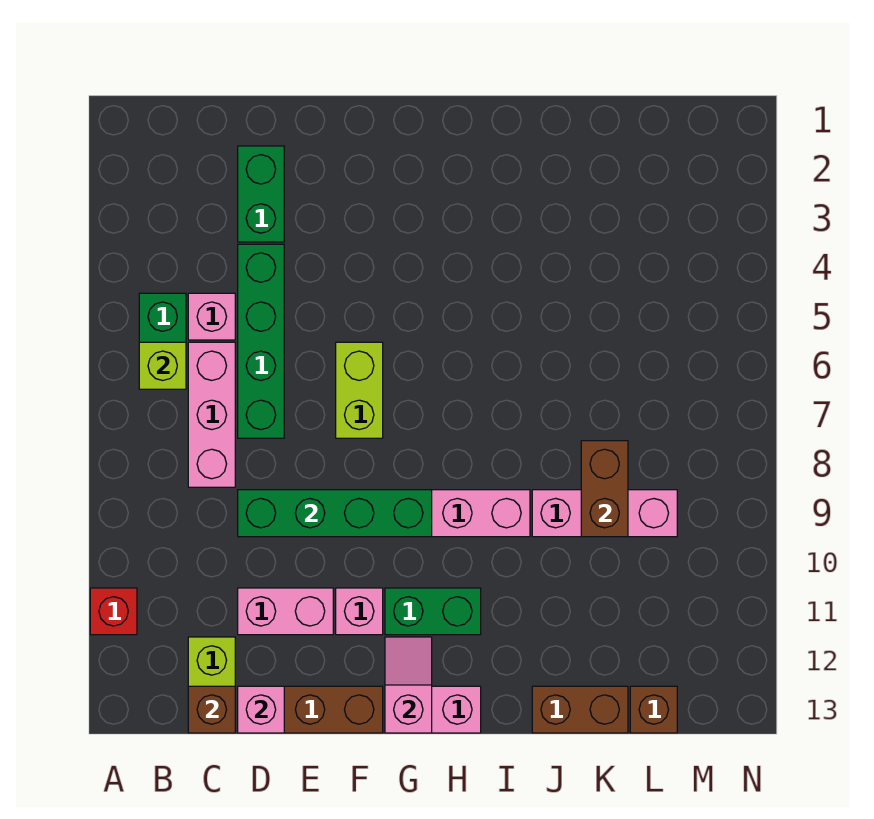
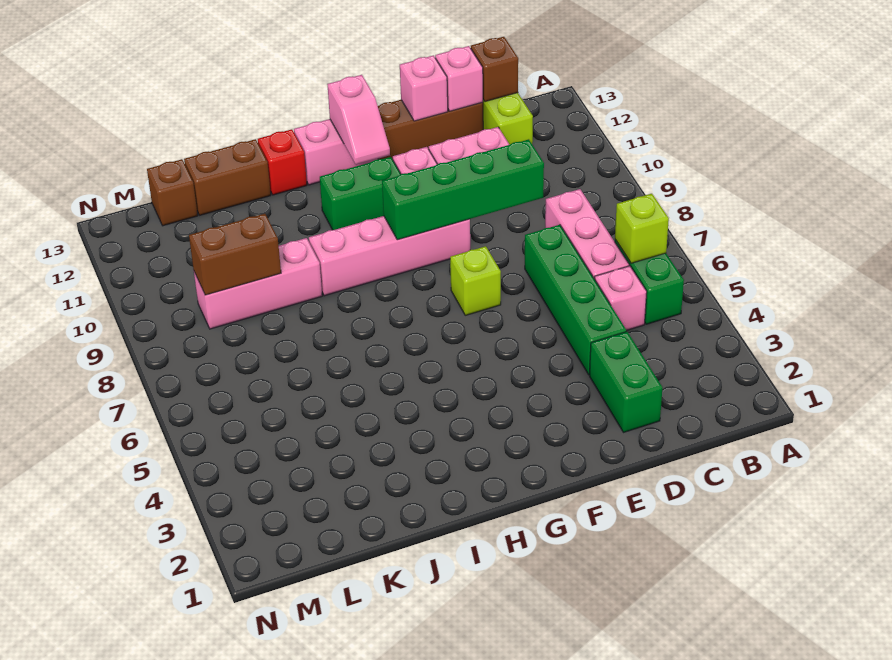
red 1x1 brick [90,588,137,635] -> red 1x1 brick moved to [258,129,307,195]
none -> pink 1x1 brick [400,55,448,121]
lime 1x2 brick [336,342,383,438] -> lime 1x1 brick [450,246,501,315]
brown 1x2 brick [581,441,628,537] -> brown 1x2 brick turned to [189,214,281,295]

